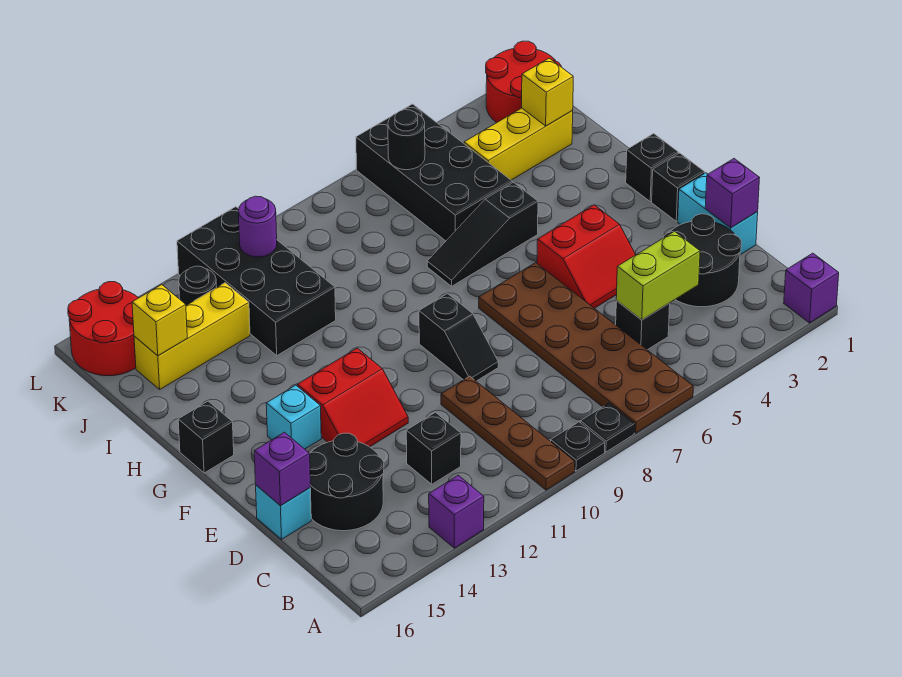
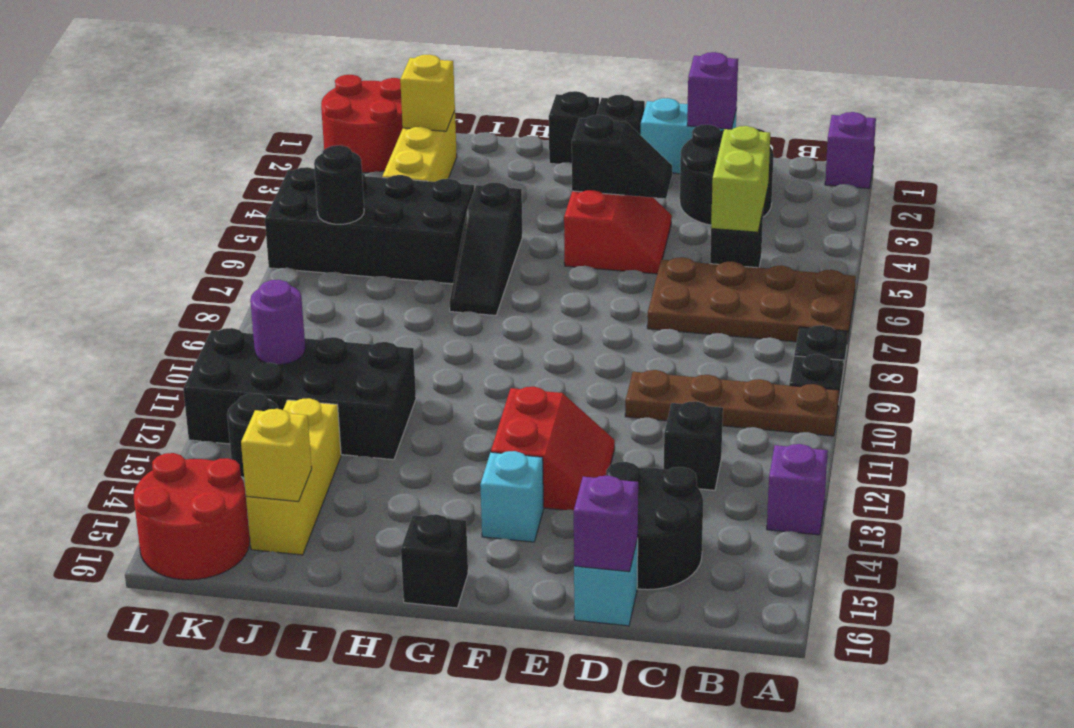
brown 2x6 plate [479,263,693,433] -> brown 2x4 plate [647,257,856,342]
black 1x2 slope [419,294,498,381] -> black 1x2 slope moved to [572,115,672,199]

